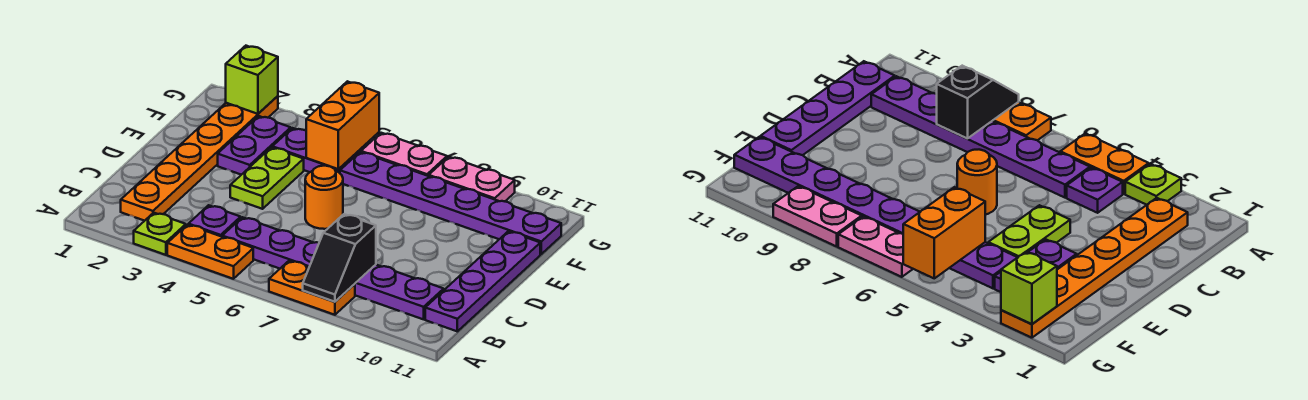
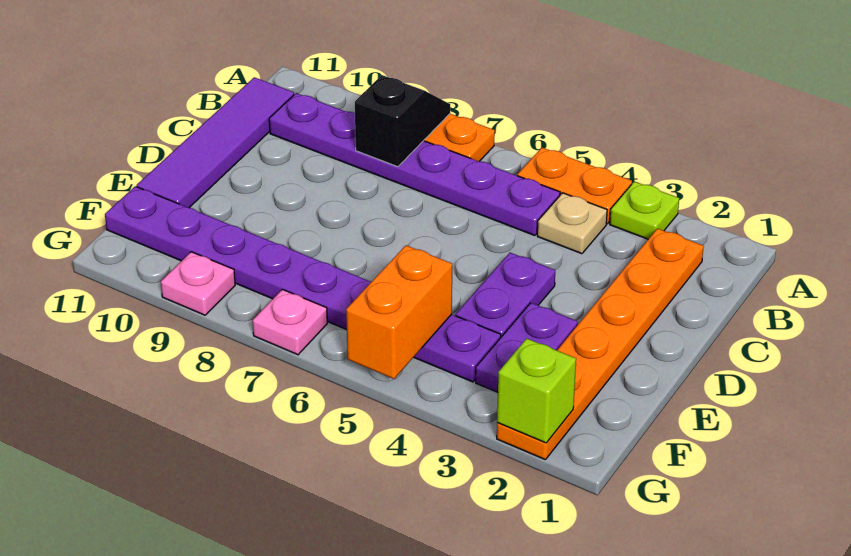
purple 1x1 plate [188,205,241,237] -> tan 1x1 plate [537,193,607,254]
purple 1x4 plate [425,231,540,331] -> purple 1x4 tile [137,77,294,208]
lime 1x2 plate [230,147,304,209] -> purple 1x2 plate [456,253,555,337]
orange 1x1 round brick [305,166,343,229] -> none
pink 1x2 plate [361,133,447,176] -> pink 1x1 plate [253,289,327,355]
pink 1x2 plate [429,157,515,201] -> pink 1x1 plate [161,252,235,315]

